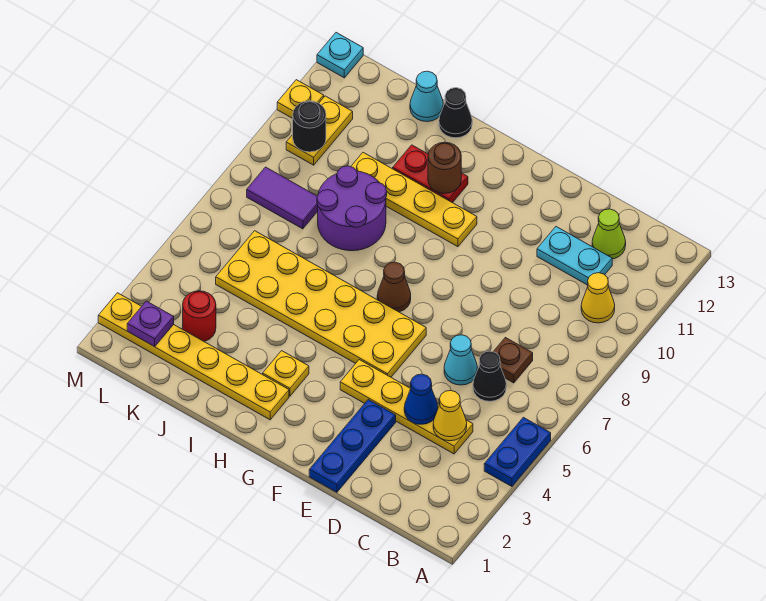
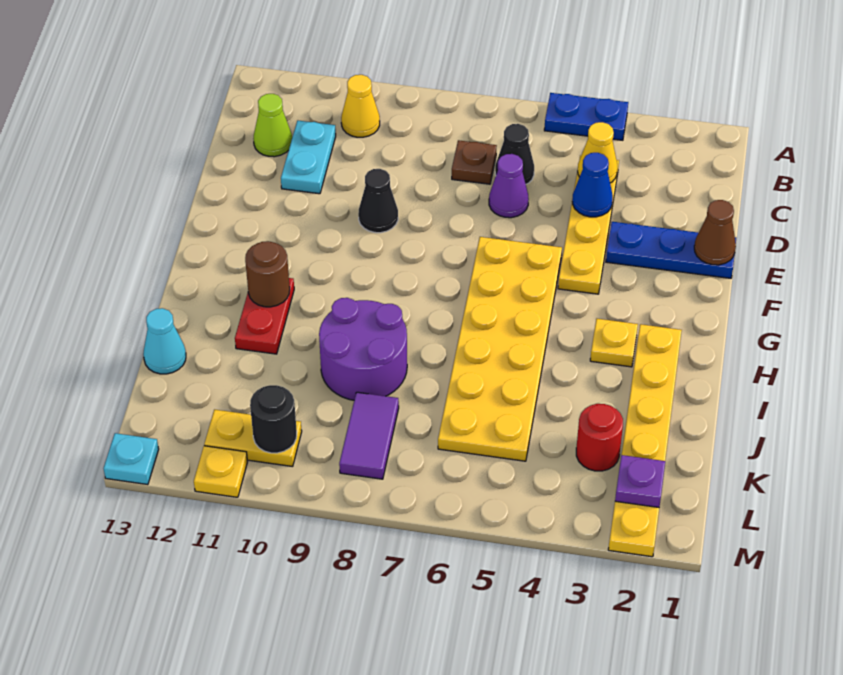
cyan 1x1 cone [444,335,478,385] -> purple 1x1 cone [489,154,529,218]
brown 1x1 cone [377,262,411,312] -> brown 1x1 cone moved to [694,200,736,265]
yellow 1x4 plate [351,153,477,247] -> none
black 1x1 cone [439,88,472,138] -> black 1x1 cone moved to [358,169,398,233]

